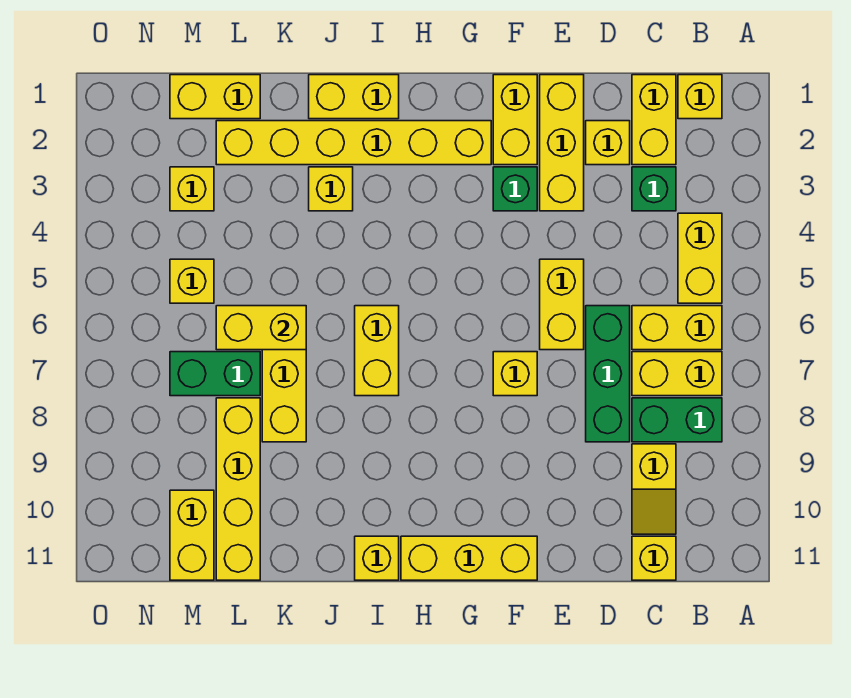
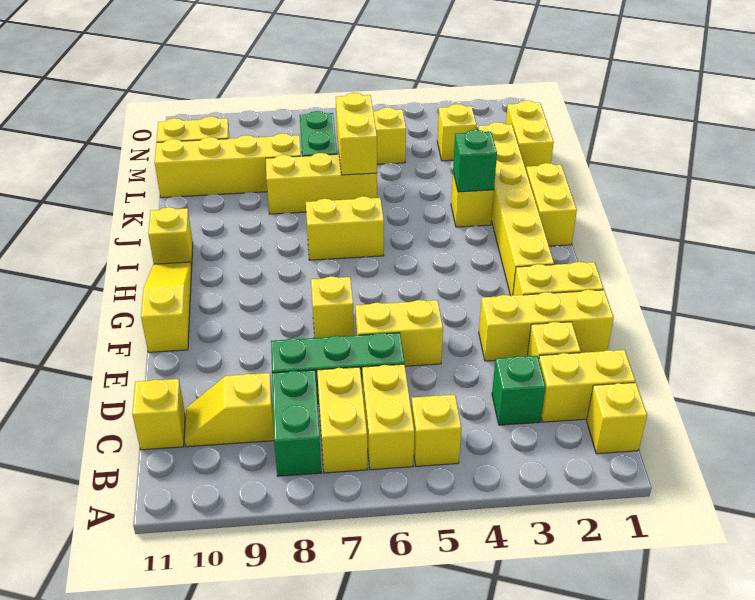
yellow 1x2 brick [678,213,722,303] -> yellow 1x1 brick [411,395,461,466]
green 1x1 brick [493,167,537,211] -> green 1x1 brick moved to [453,130,497,192]
yellow 1x3 brick [401,536,537,580] -> yellow 1x3 slope [141,262,192,352]

